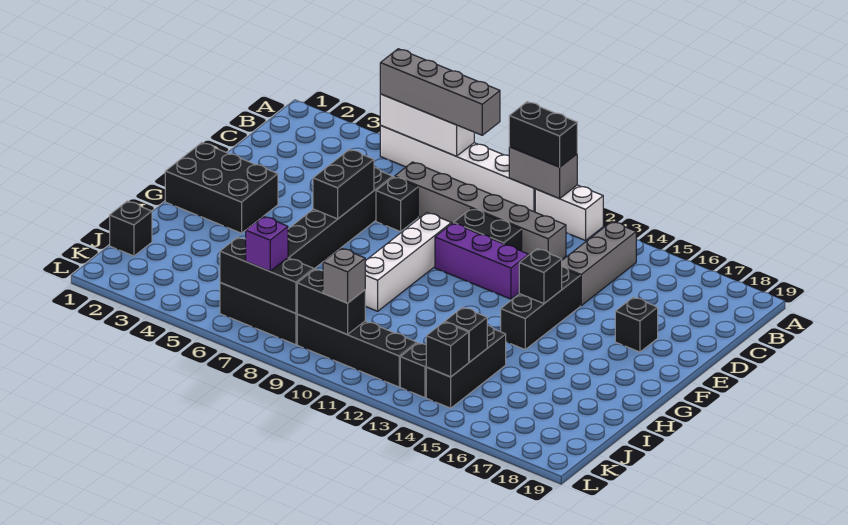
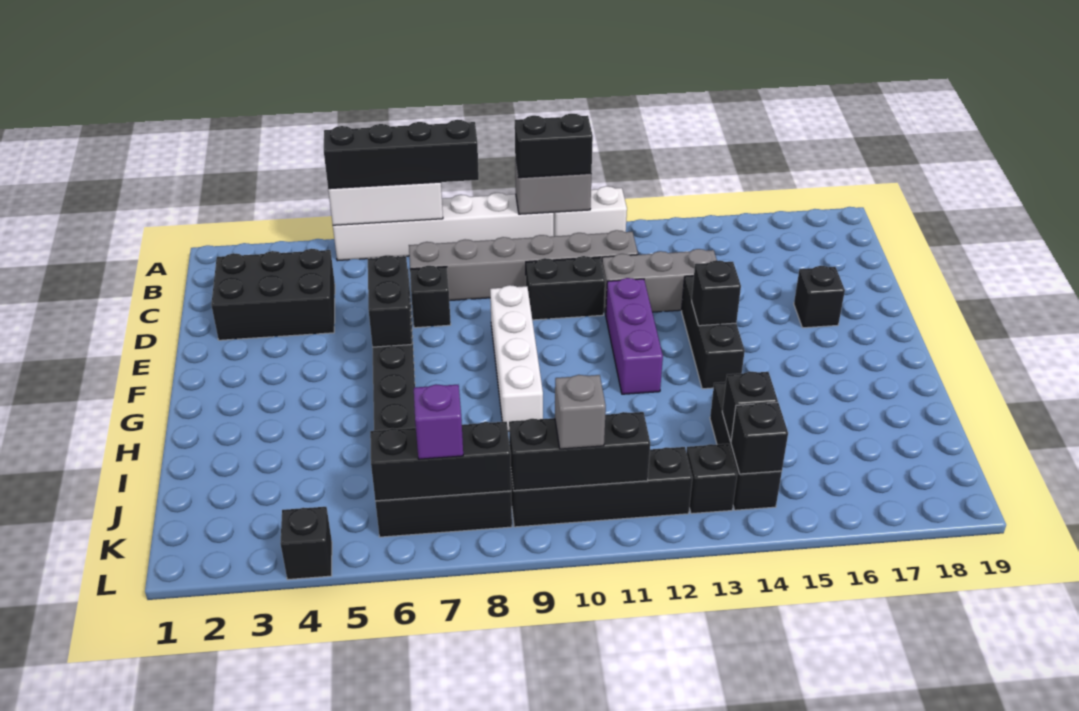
grey 1x4 brick [380,49,500,135] -> black 1x4 brick [324,120,479,189]
grey 1x3 brick [562,222,636,306] -> grey 1x3 brick turned to [602,249,717,315]
purple 1x3 brick [435,223,529,299] -> purple 1x3 brick turned to [606,278,663,394]
black 2x3 brick [165,143,278,233] -> black 2x3 brick moved to [211,249,335,340]
black 1x1 brick [110,201,152,256] -> black 1x1 brick moved to [280,507,332,580]
black 1x2 brick [297,269,365,334] -> black 1x3 brick [509,412,650,491]

